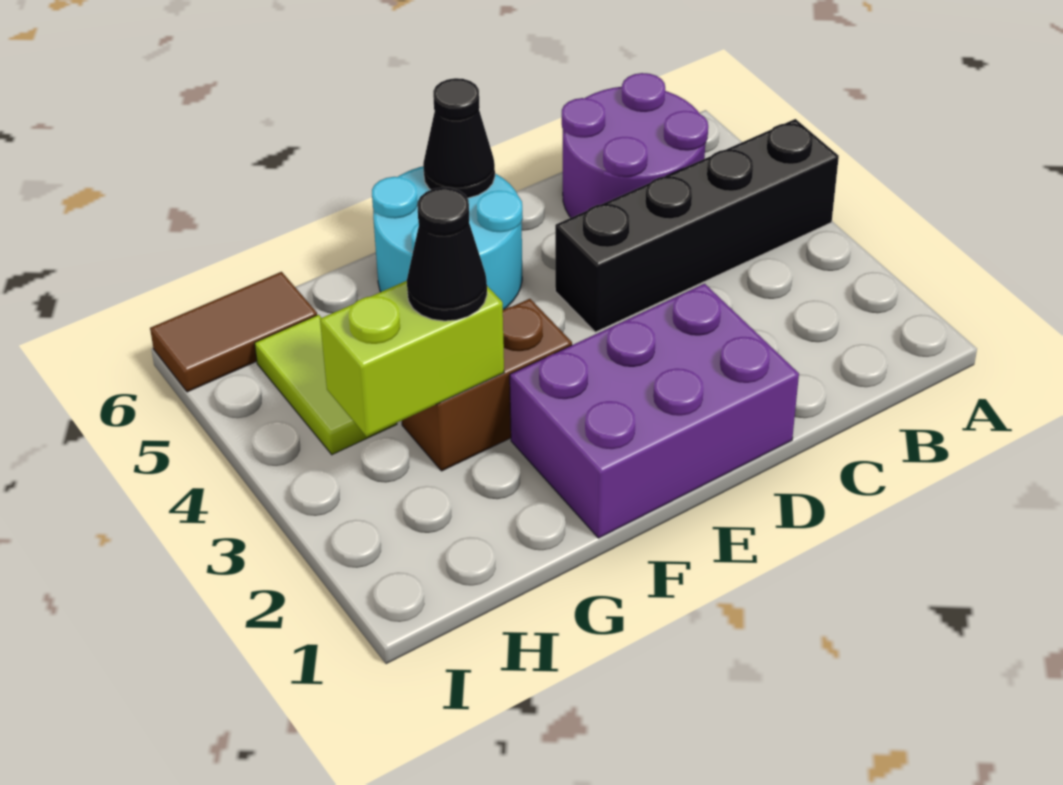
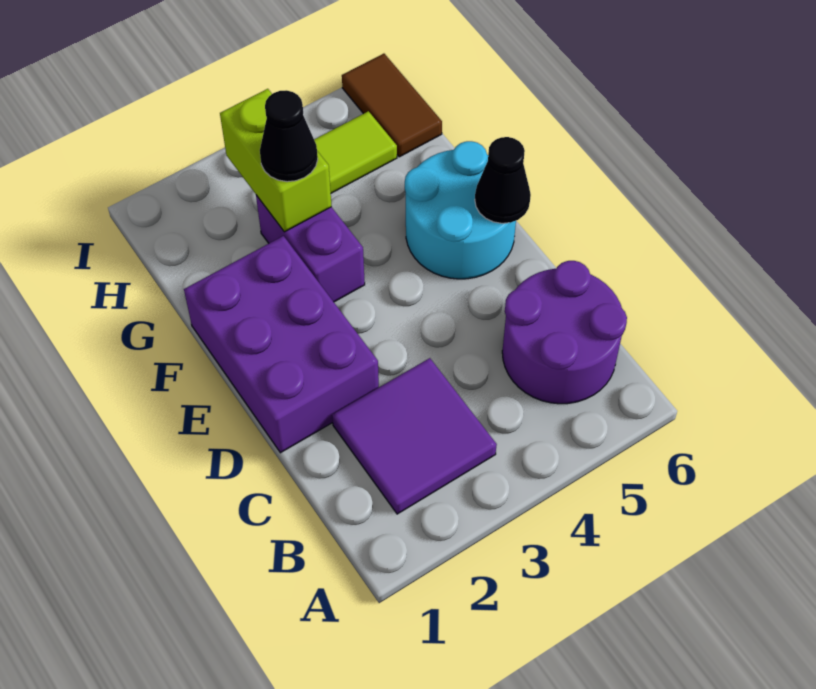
black 1x4 brick [555,119,839,332] -> none
none -> purple 2x2 tile [332,358,497,514]
brown 1x2 brick [402,299,572,471] -> purple 1x2 brick [256,195,365,302]

